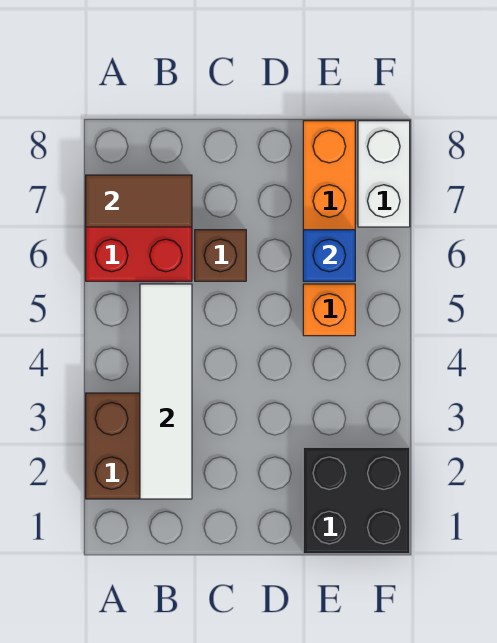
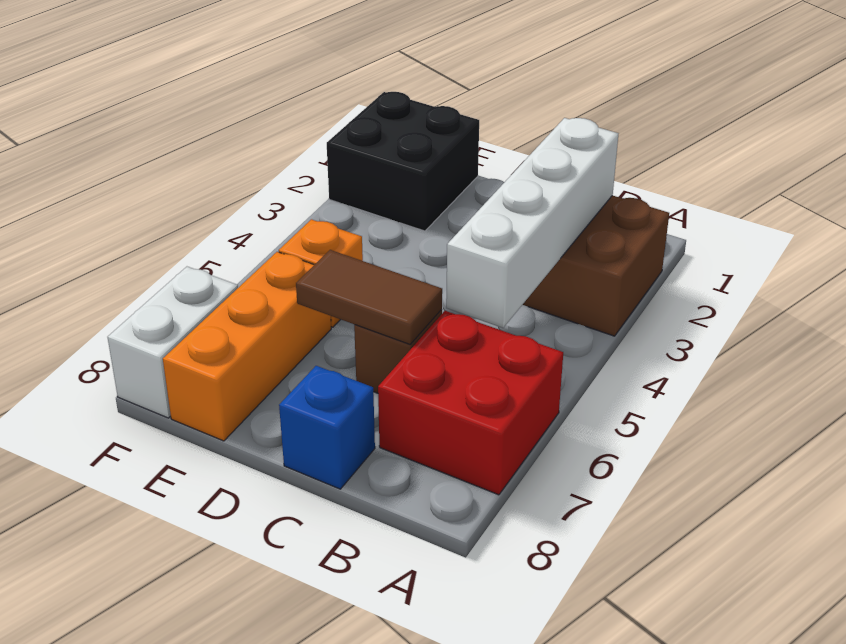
brown 1x2 tile [86,175,192,227] -> brown 1x2 tile moved to [296,250,442,344]
white 1x4 tile [140,284,192,499] -> white 1x4 brick [446,118,618,328]
blue 1x1 brick [303,230,355,281] -> blue 1x1 brick moved to [279,366,375,489]

